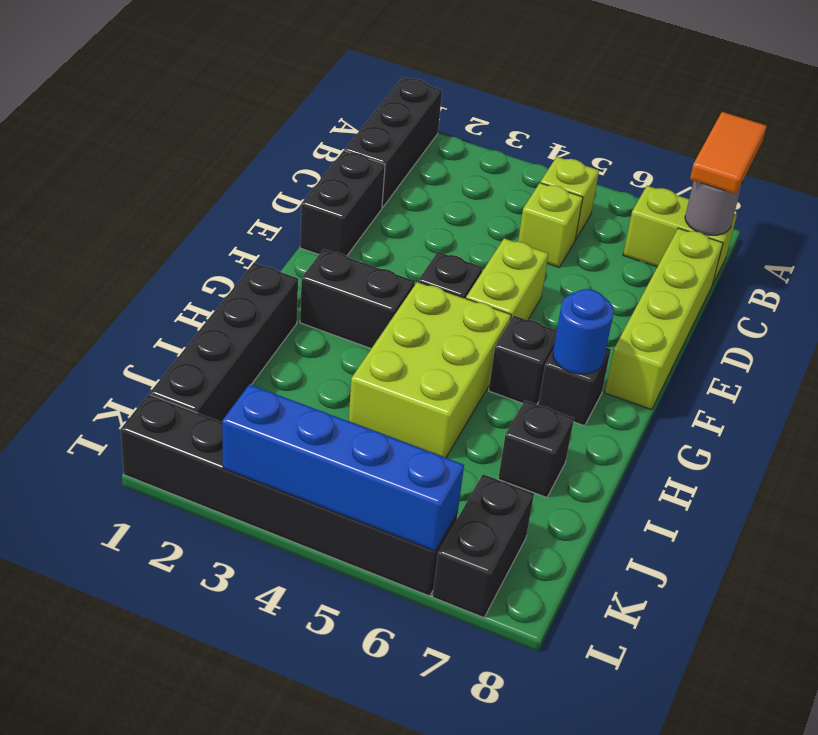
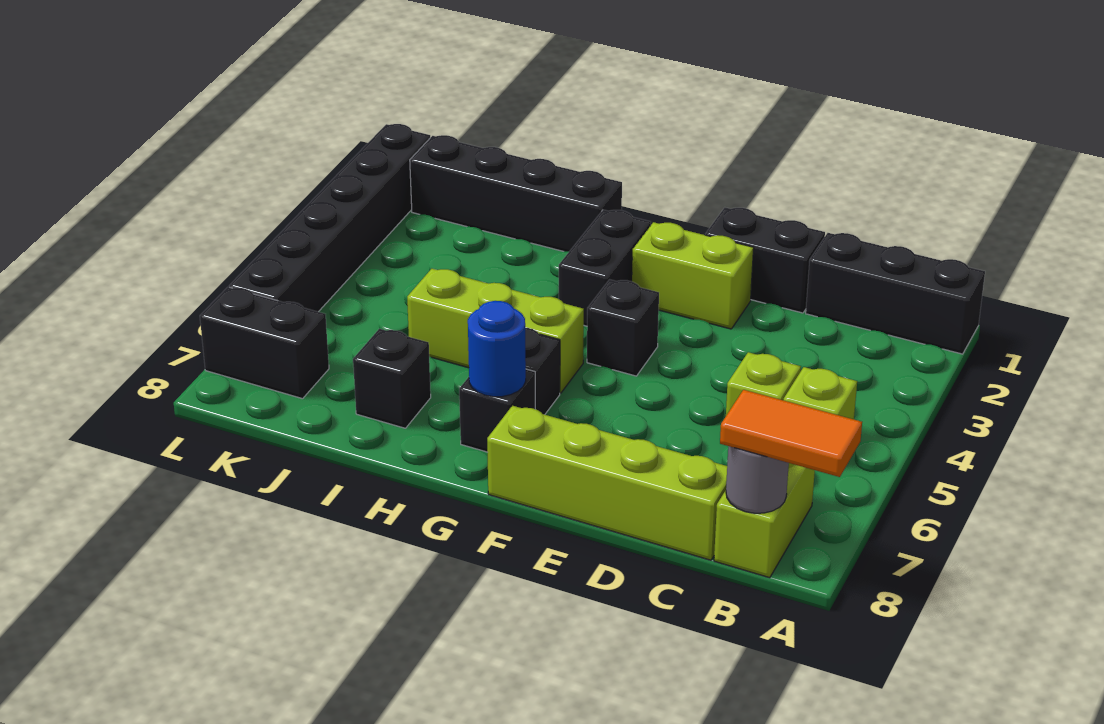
lime 1x2 brick [466,238,548,320] -> lime 1x2 brick moved to [632,222,754,329]
lime 2x3 brick [349,282,511,458] -> lime 1x3 brick [407,269,584,393]
blue 1x4 brick [222,384,464,551] -> none

